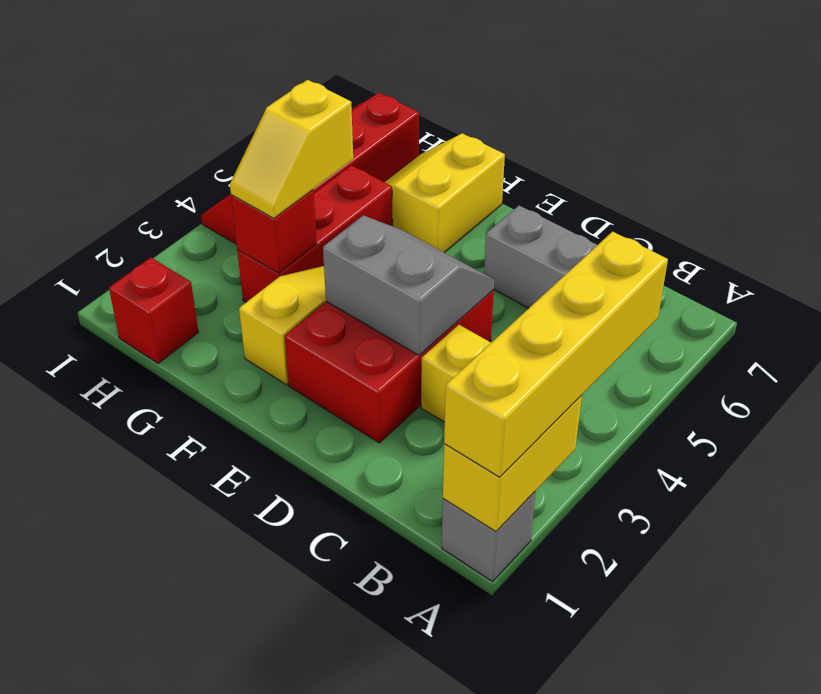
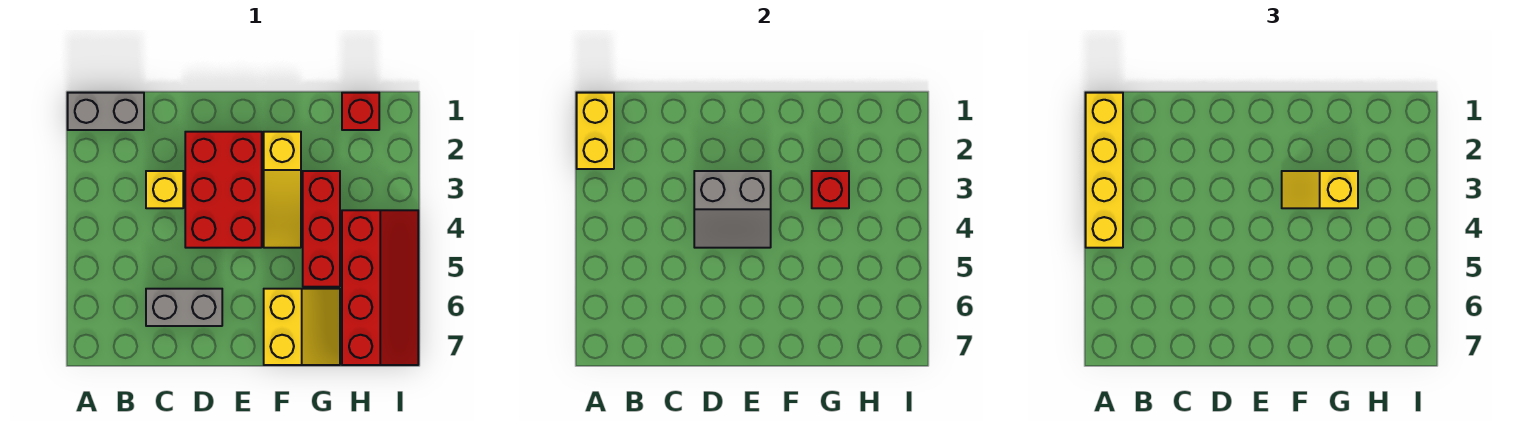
grey 1x1 brick [442,492,535,582] -> grey 1x2 brick [68,93,144,130]
yellow 1x2 slope [230,80,353,218] -> yellow 1x2 slope turned to [1282,171,1358,208]

